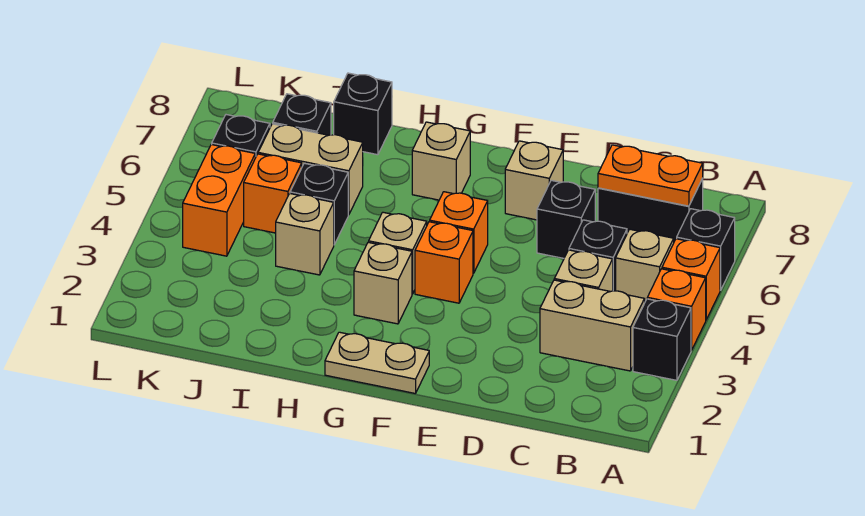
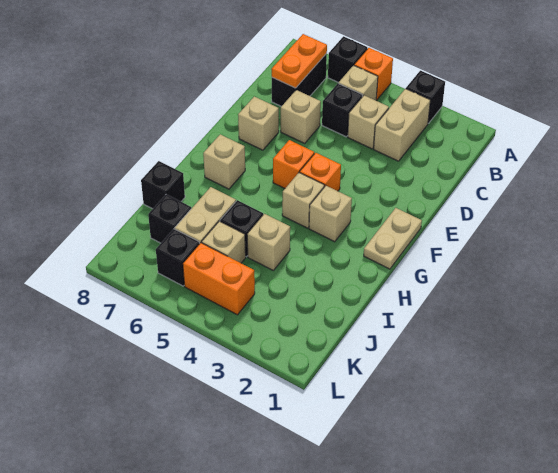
orange 1x1 brick [647,269,706,350] -> none
black 1x1 brick [537,180,595,258] -> tan 1x1 brick [281,90,321,143]
orange 1x1 brick [244,154,302,233] -> tan 1x1 brick [202,221,246,263]

